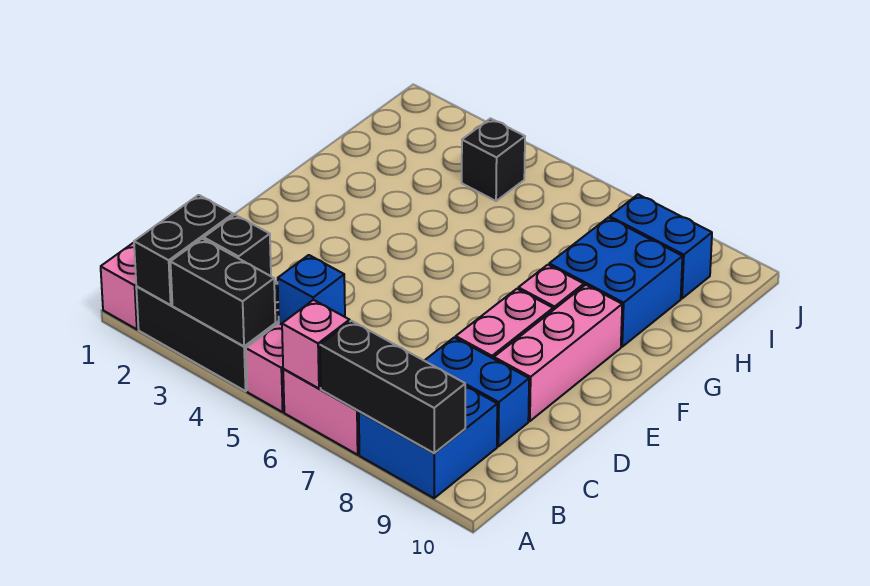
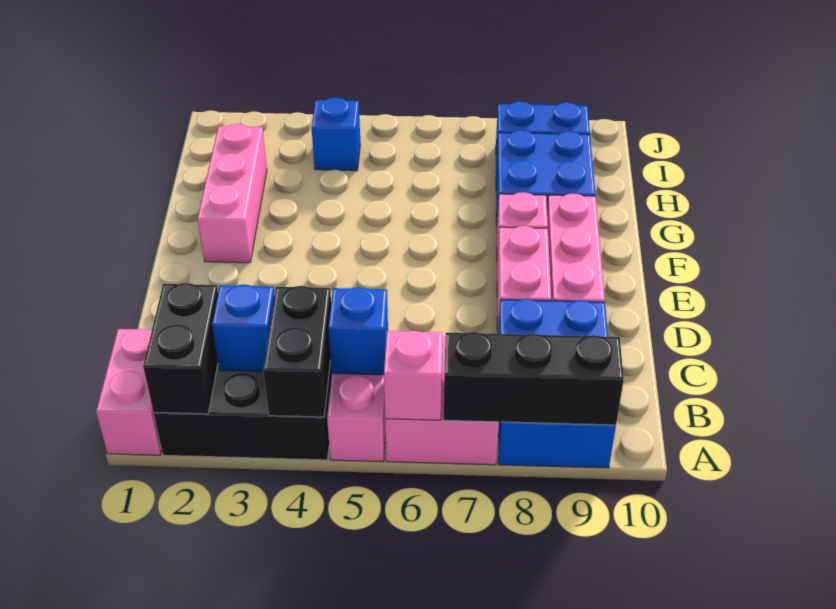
black 1x2 brick [170,239,275,346] -> black 1x2 brick turned to [263,286,331,417]
black 1x1 brick [204,215,271,276] -> blue 1x1 brick [212,284,275,372]
none -> pink 1x3 brick [197,124,267,263]
black 1x1 brick [462,119,525,201] -> blue 1x1 brick [312,97,360,171]

